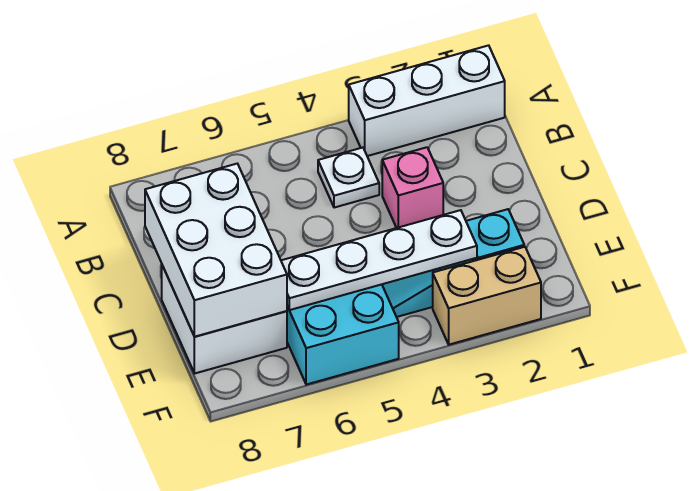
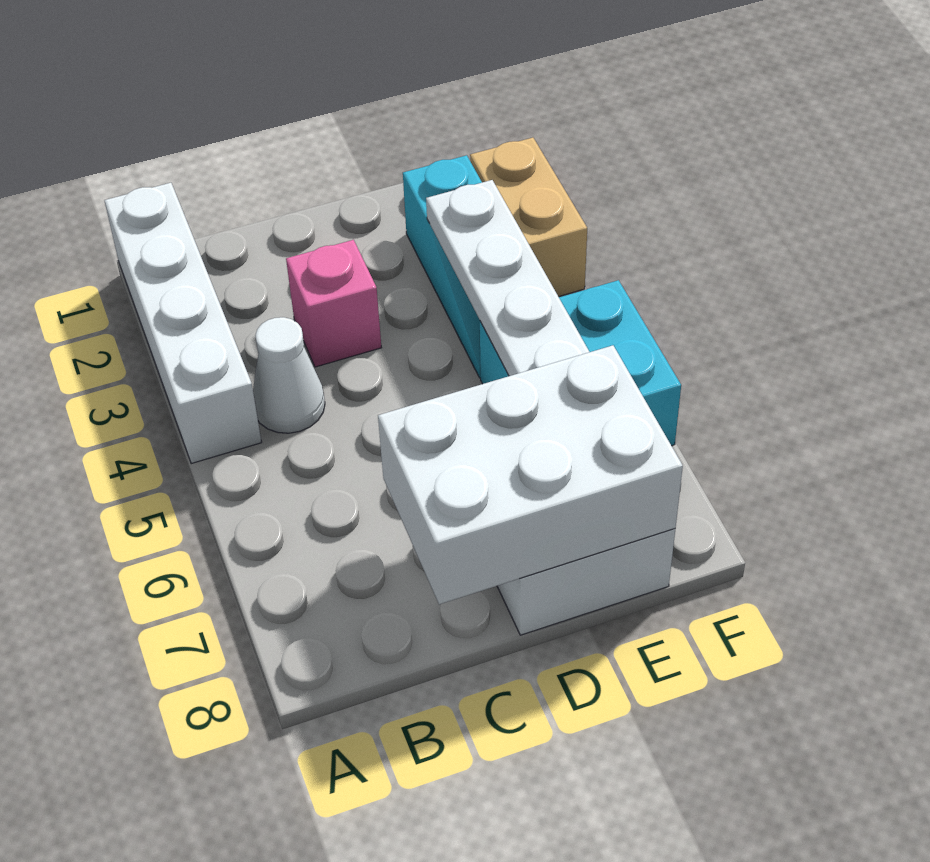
white 1x3 brick [349,45,505,156] -> white 1x4 brick [104,183,262,464]
white 1x1 plate [318,148,379,208] -> white 1x1 cone [253,317,325,433]

